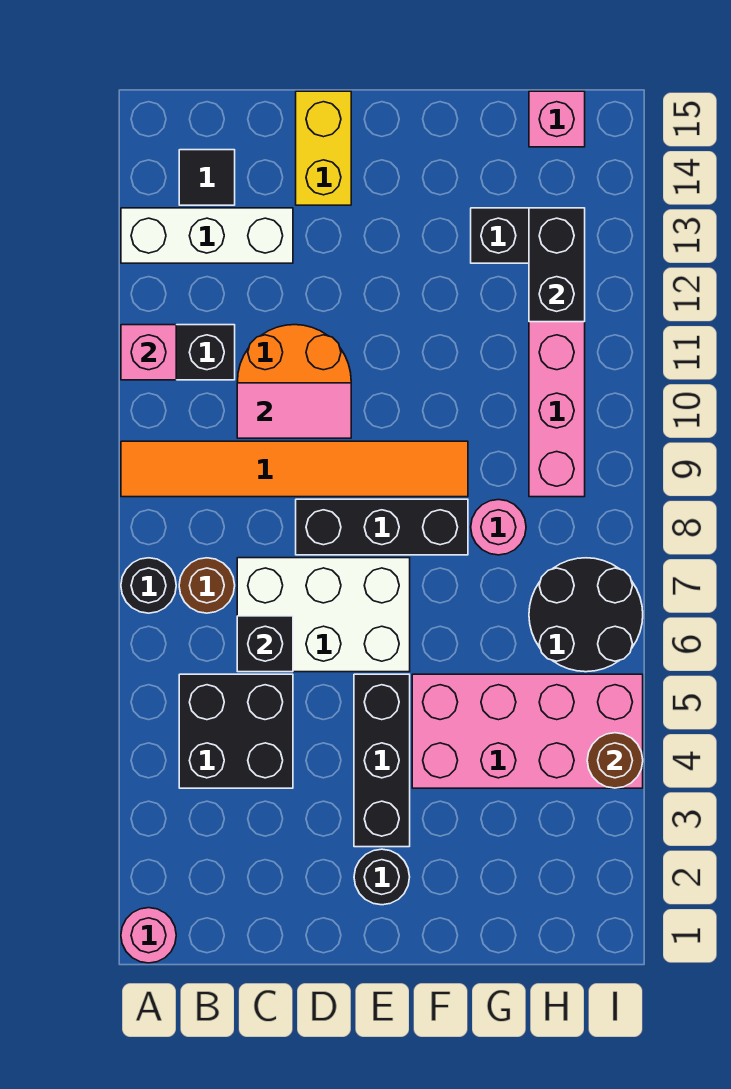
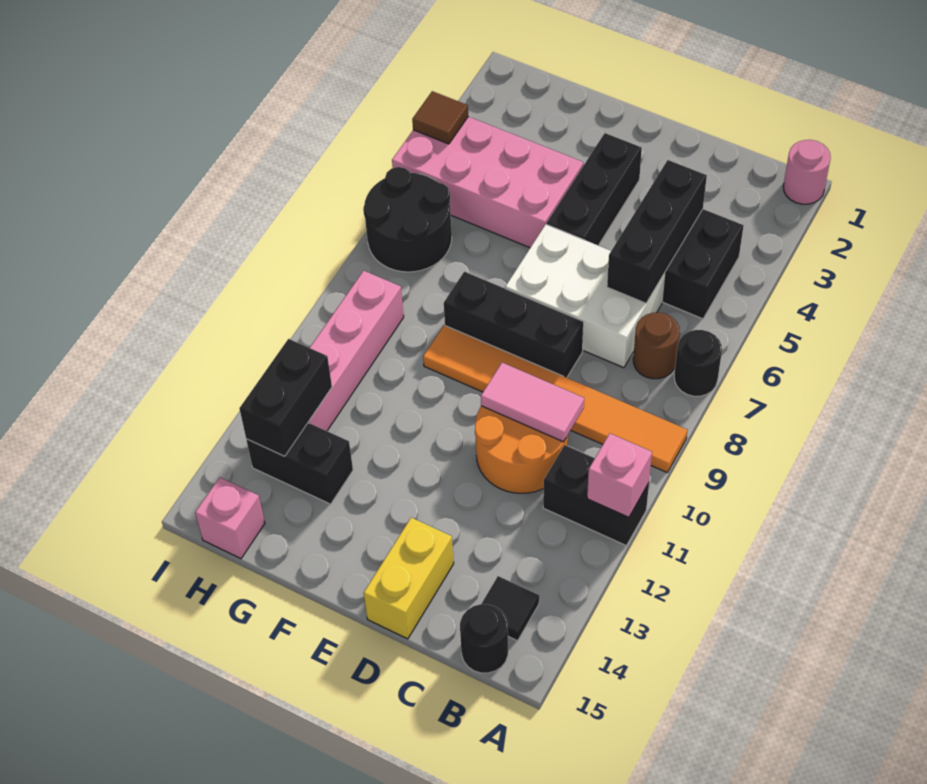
white 1x3 brick [121,208,293,263] -> none
black 1x1 brick [237,616,293,672] -> black 1x3 brick [607,160,707,303]
black 1x1 round brick [354,849,410,905] -> black 1x1 round brick moved to [460,604,508,673]
pink 1x1 round brick [471,500,526,555] -> none
brown 1x1 round brick [587,733,643,788] -> brown 1x1 tile [412,91,468,144]

